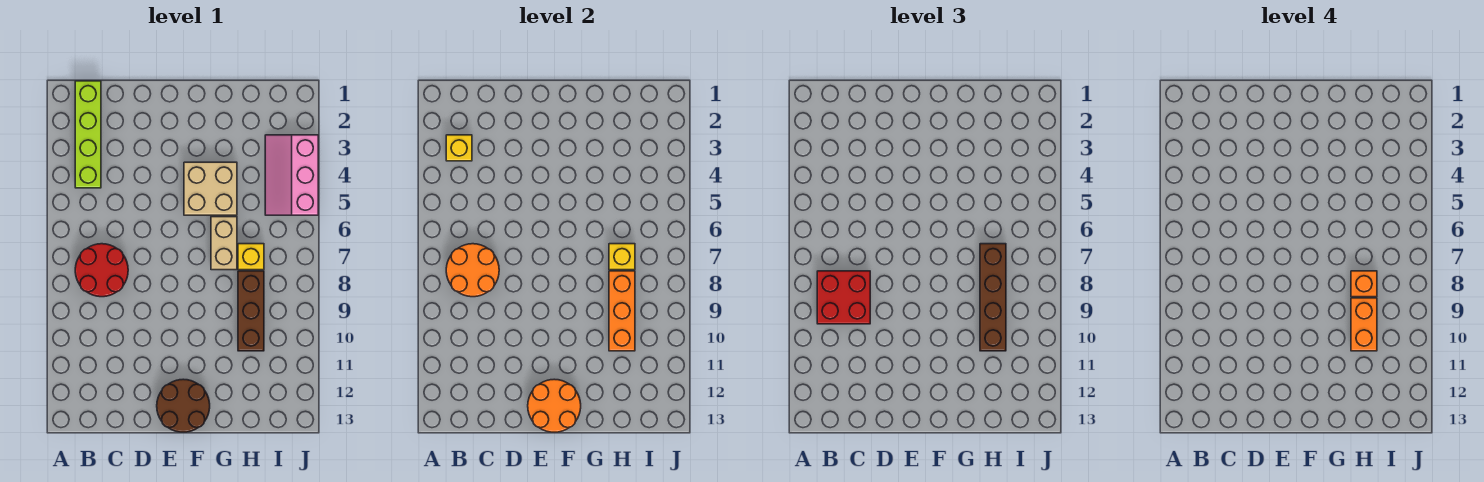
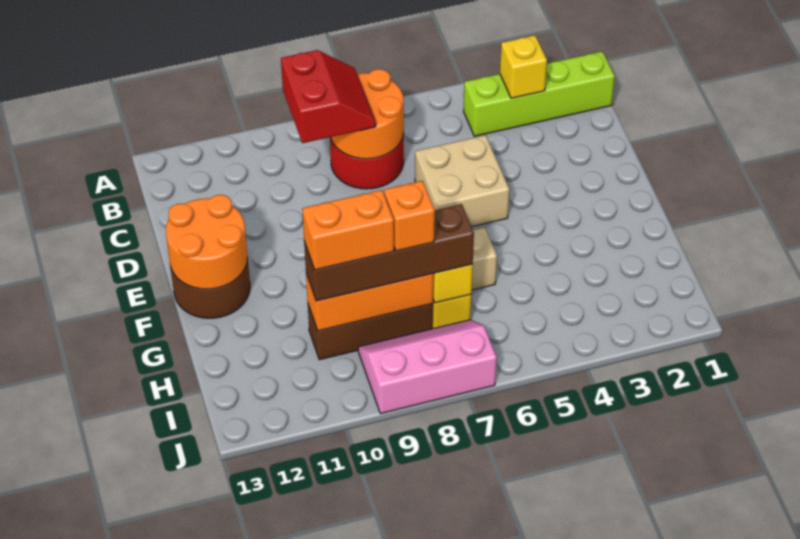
red 2x2 brick [817,271,870,324] -> red 2x2 slope [281,50,376,143]
tan 2x2 brick [184,162,237,215] -> tan 2x2 brick moved to [415,135,509,227]
pink 2x3 slope [265,135,318,215] -> pink 2x3 slope moved to [358,320,497,414]

